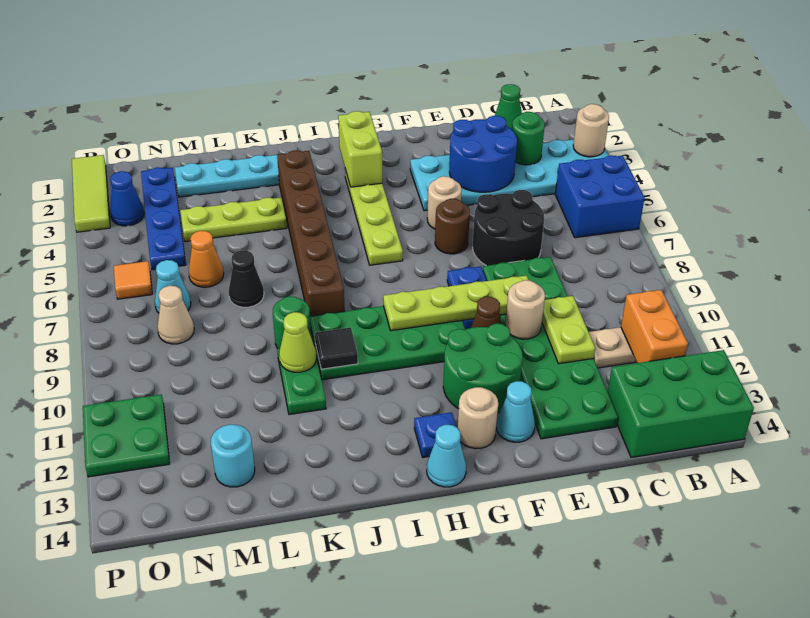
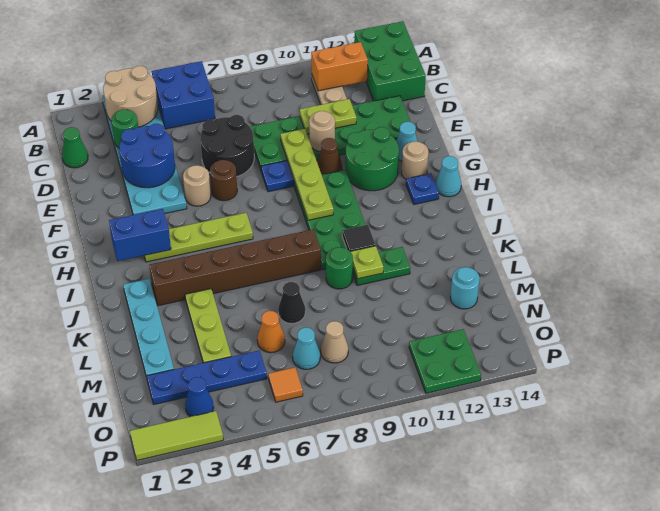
tan 1x1 round brick [573,104,609,157] -> tan 2x2 round brick [103,66,158,127]
lime 1x2 brick [338,111,382,187] -> blue 1x2 brick [109,209,171,261]
lime 1x1 cone [279,312,316,372] -> lime 1x1 plate [350,246,383,279]

